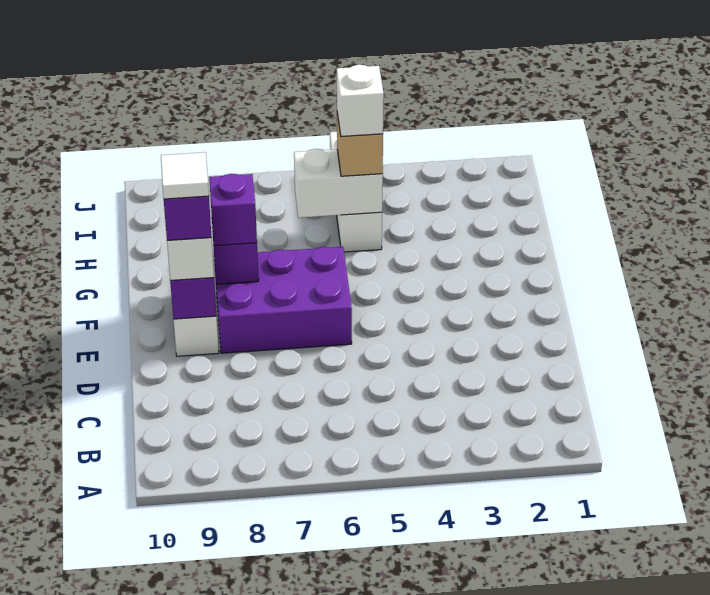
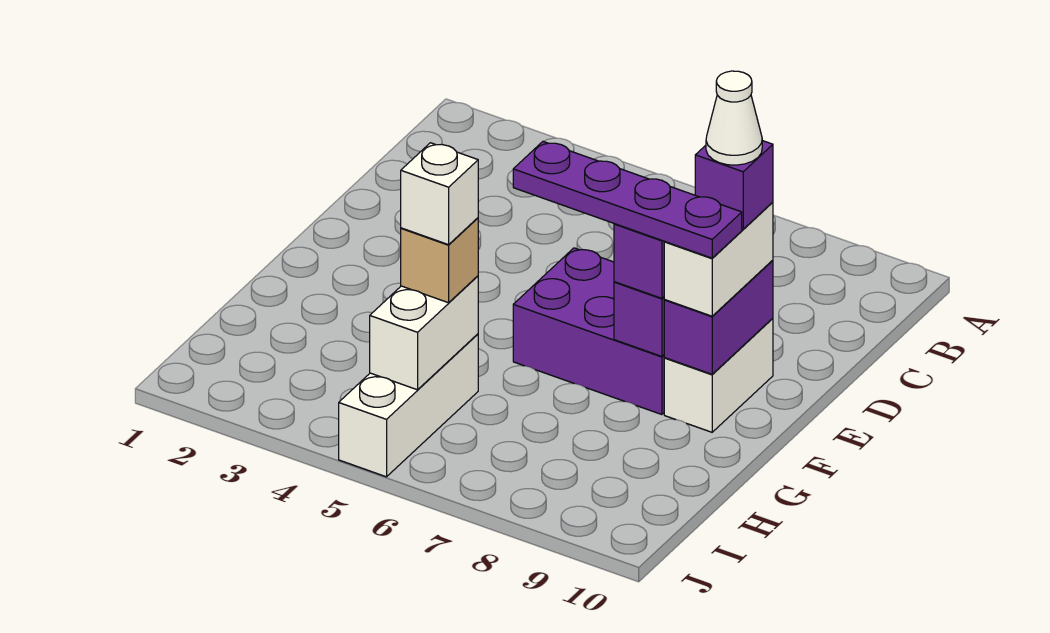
white 1x1 tile [161,152,209,199] -> white 1x1 cone [706,71,762,165]
none -> purple 1x4 plate [513,141,742,258]
white 1x2 brick [294,149,383,218] -> white 1x2 brick turned to [370,276,478,390]

